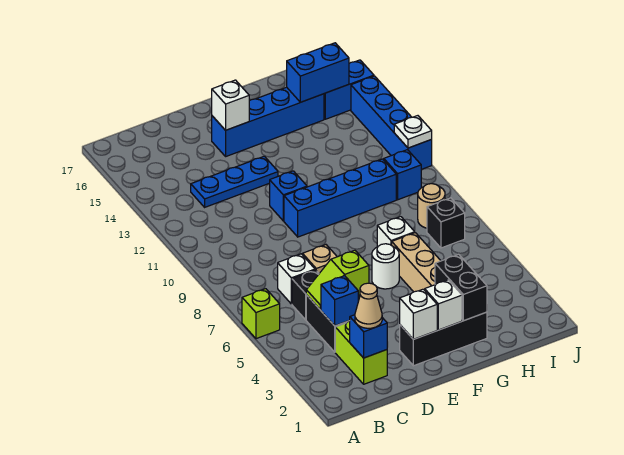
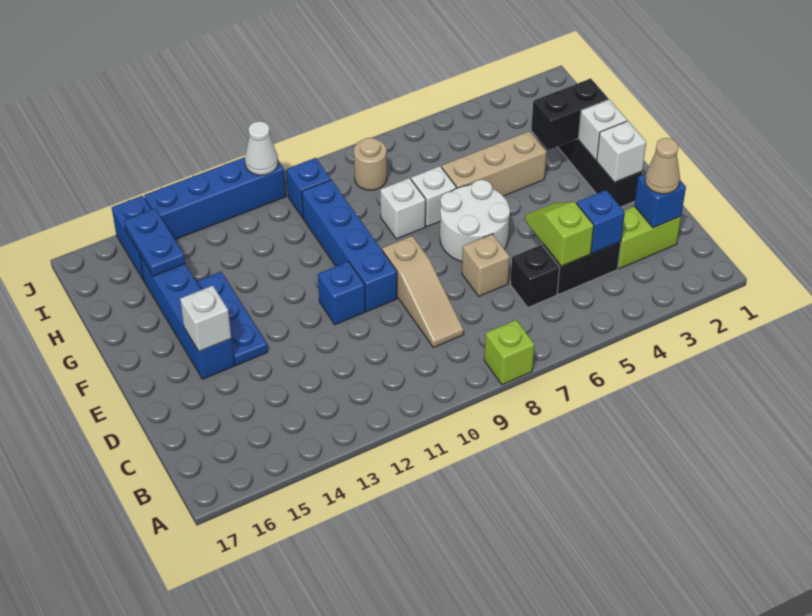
lime 1x1 brick [242,289,280,339] -> lime 1x1 brick moved to [484,320,535,385]
lime 1x2 slope [306,250,369,310] -> lime 1x2 slope turned to [525,202,594,266]
white 1x1 brick [278,254,315,304] -> white 1x1 brick moved to [380,178,426,239]
none -> tan 1x3 slope [382,236,464,347]
blue 1x3 plate [191,156,278,207] -> blue 1x3 plate moved to [196,272,268,365]
white 1x1 round brick [372,244,399,289] -> white 2x2 round brick [440,180,510,262]
blue 1x2 brick [287,43,349,102] -> blue 1x2 plate [124,209,185,276]
black 1x1 brick [427,198,465,248] -> none
white 1x1 plate [394,116,432,148] -> white 1x1 cone [245,121,278,175]

